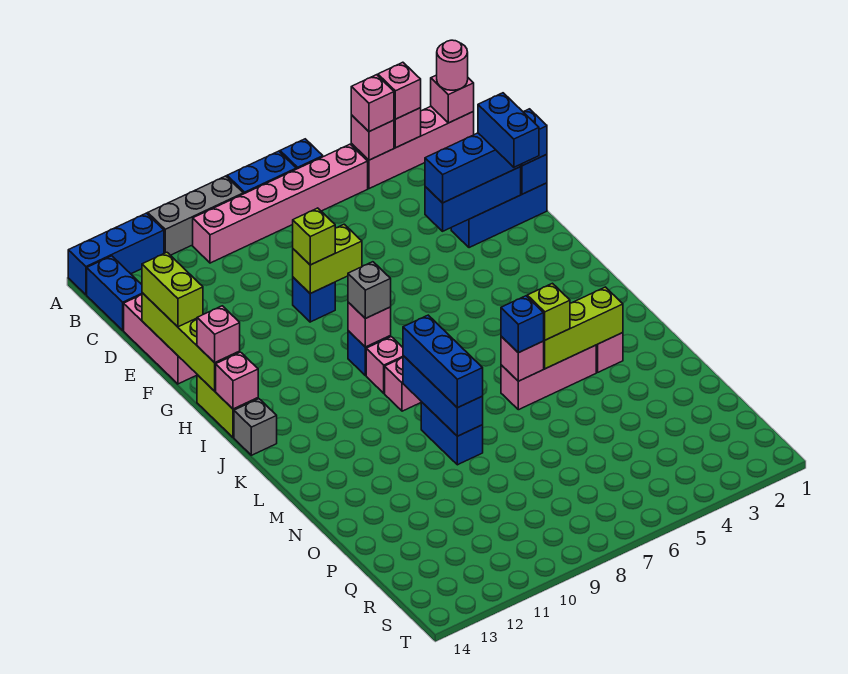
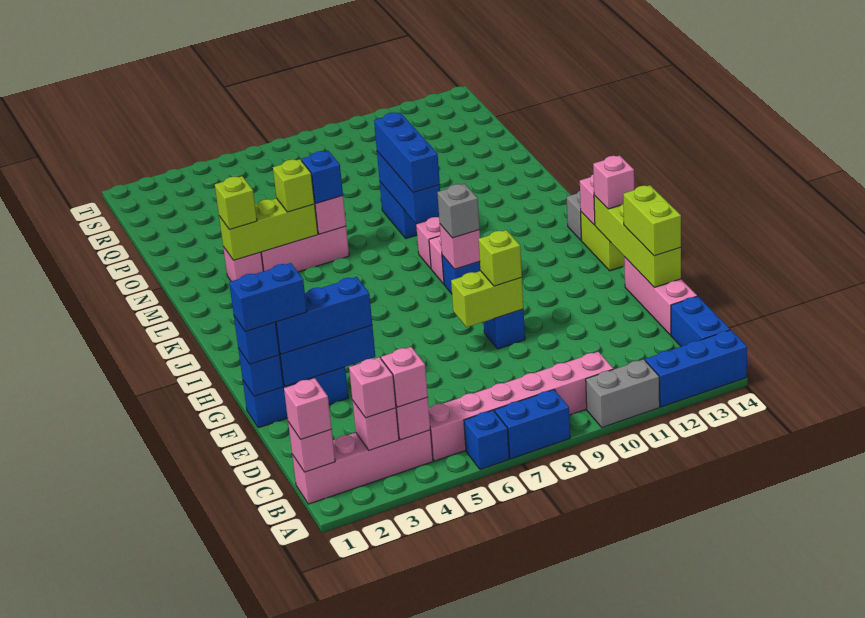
grey 1x3 brick [148,176,243,255] -> grey 1x2 brick [586,359,660,427]
pink 1x1 round brick [437,40,468,90] -> pink 1x1 brick [284,378,332,439]
blue 1x2 brick [478,93,539,167] -> blue 1x2 brick turned to [229,263,307,332]
none -> lime 1x1 brick [215,176,257,230]

